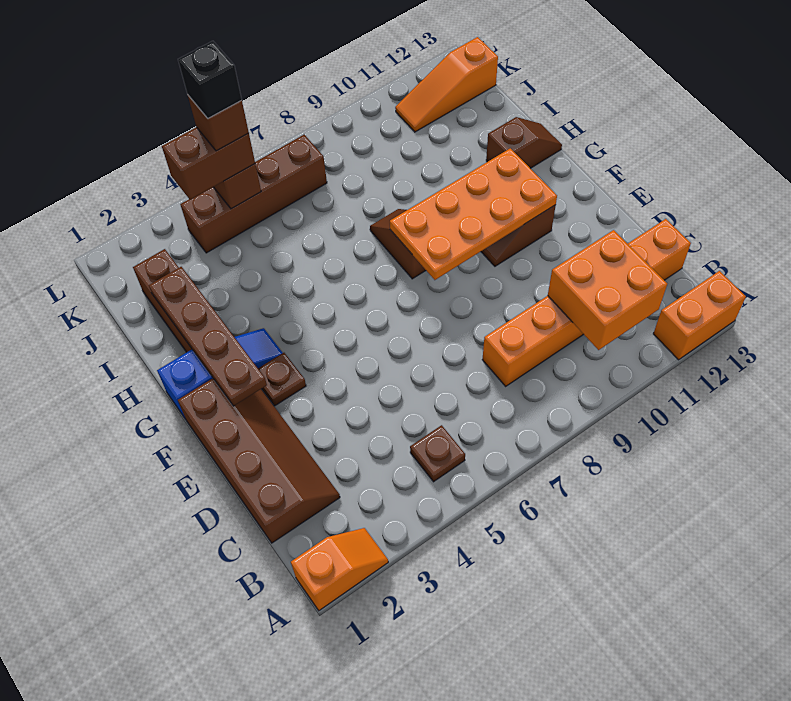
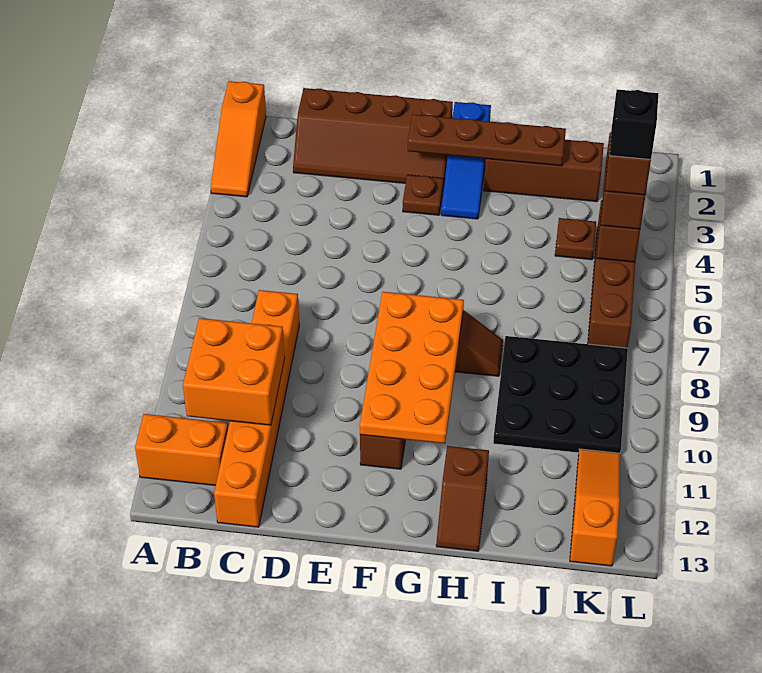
orange 1x2 slope [291,528,388,611] -> orange 1x3 slope [211,81,266,197]
orange 1x2 brick [653,271,746,360] -> orange 1x2 brick turned to [135,414,228,486]
brown 1x1 plate [410,425,465,482] -> brown 1x1 plate moved to [555,218,596,260]
none -> black 3x3 plate [493,336,628,453]

